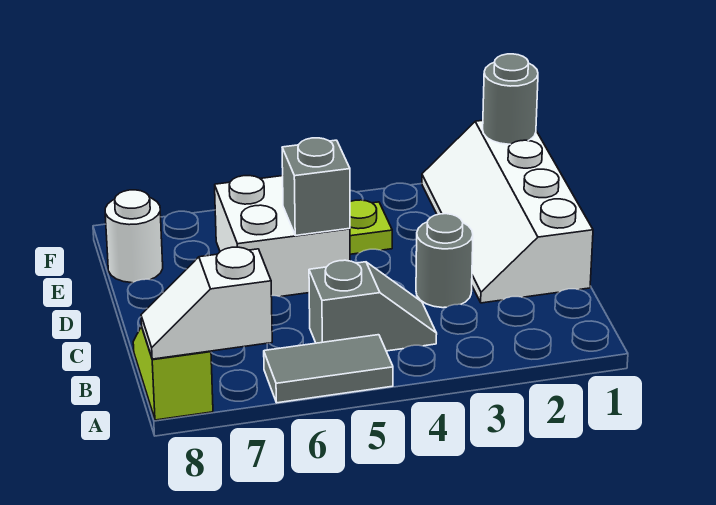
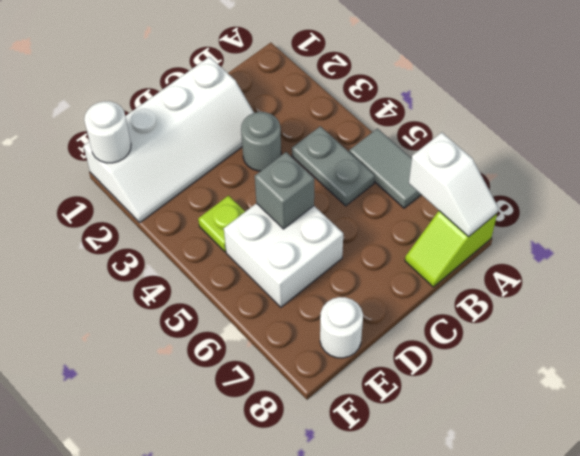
grey 1x2 slope [309,260,437,351] -> grey 1x2 plate [292,126,375,206]
grey 1x1 round brick [483,54,538,144] -> white 1x1 round brick [84,101,131,163]

